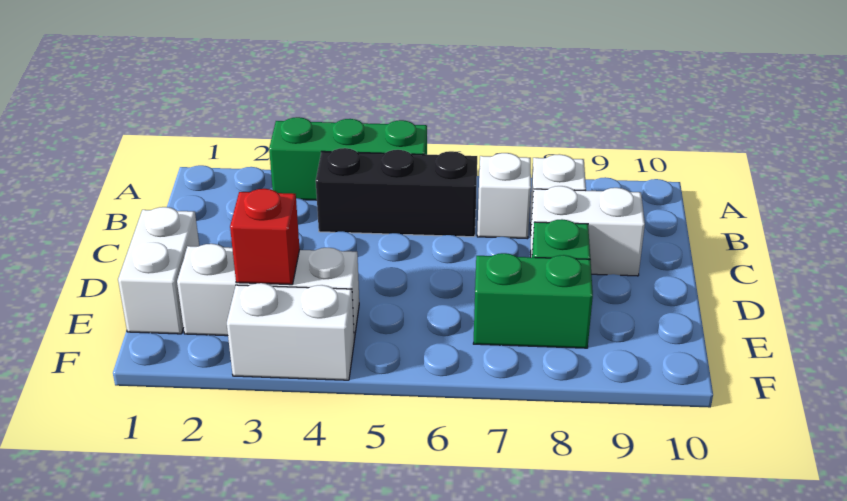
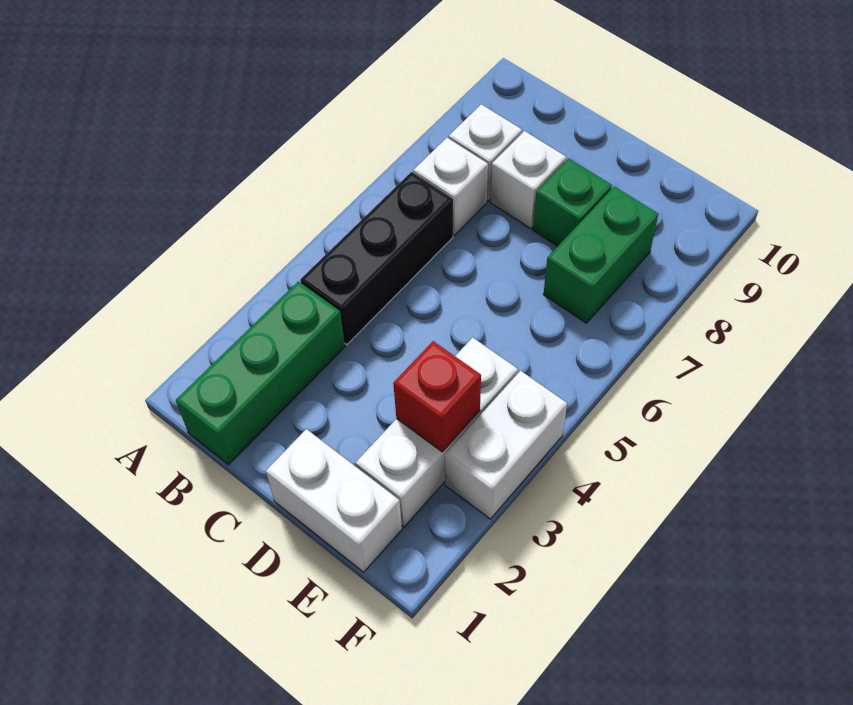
green 1x3 brick [269,117,427,200] -> green 1x3 brick moved to [176,281,345,465]
white 1x2 brick [531,186,645,276] -> white 1x1 brick [490,131,566,229]

